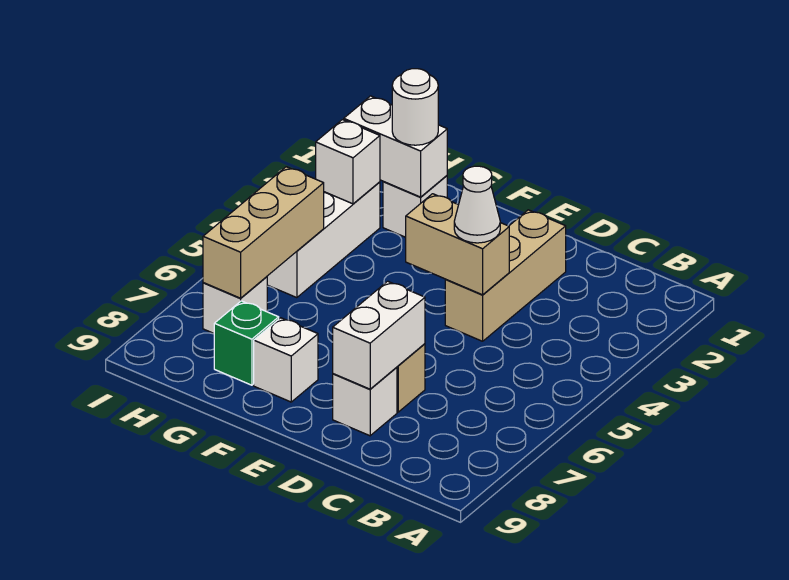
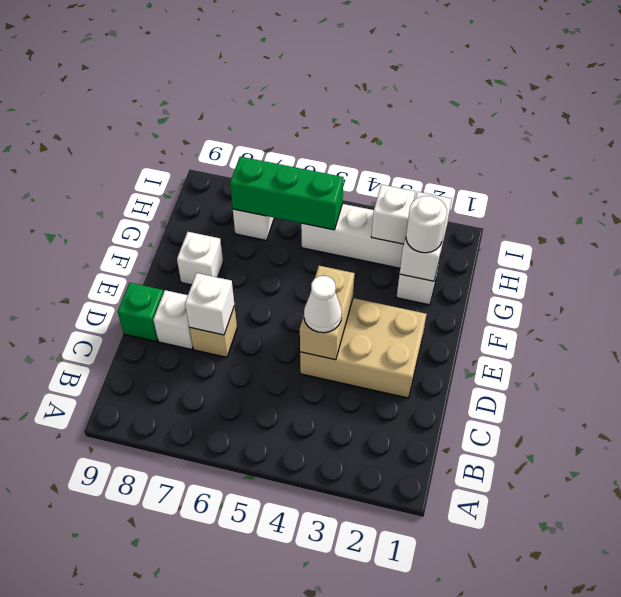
tan 1x3 brick [445,210,566,341] -> tan 2x3 brick [300,298,426,398]
white 1x2 brick [333,281,425,389] -> white 1x1 brick [185,273,234,335]
green 1x1 brick [214,301,279,385] -> green 1x1 brick moved to [118,283,164,342]
tan 1x3 brick [203,167,324,298] -> green 1x3 brick [230,157,344,230]

